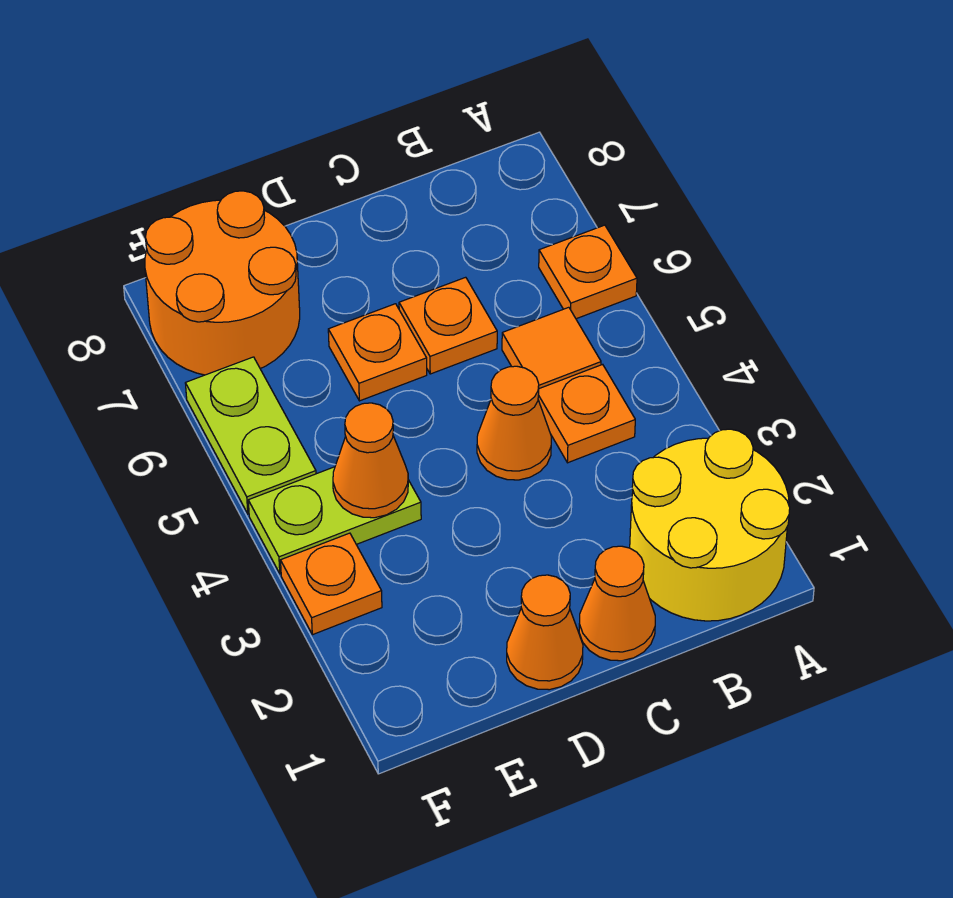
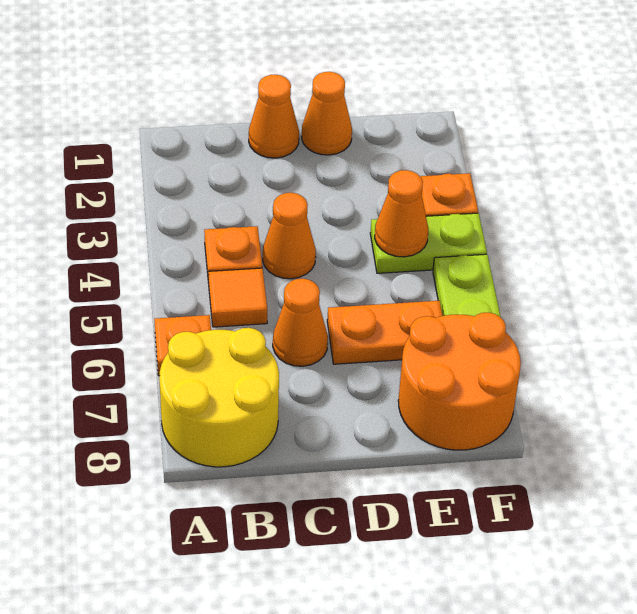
yellow 2x2 round brick [630,429,790,621] -> yellow 2x2 round brick moved to [159,328,279,467]
orange 1x1 plate [399,277,497,374] -> orange 1x1 cone [273,279,328,366]
orange 1x1 plate [328,304,427,401] -> orange 1x2 plate [327,301,442,364]

